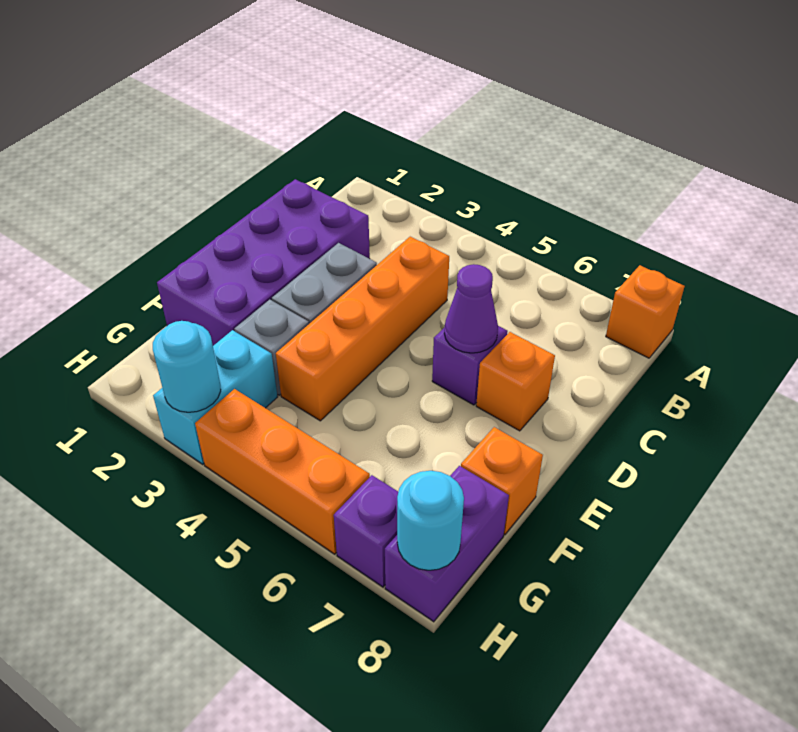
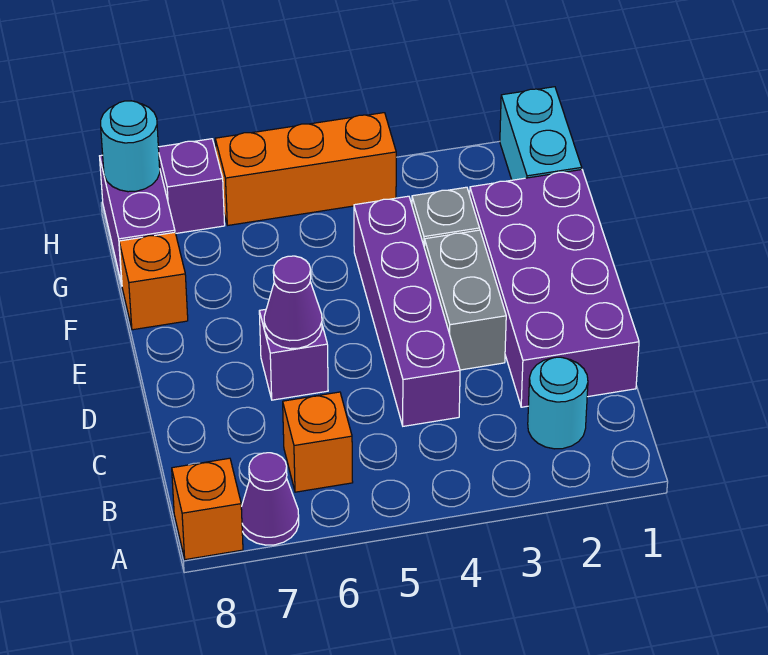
none -> purple 1x1 cone [241,453,299,545]
orange 1x4 brick [276,237,449,421] -> purple 1x4 brick [354,196,460,426]
orange 1x1 brick [476,332,555,431] -> orange 1x1 brick moved to [283,392,353,492]
cyan 1x2 brick [153,330,277,464] -> cyan 1x2 brick moved to [500,87,582,180]
cyan 1x1 round brick [153,321,221,412] -> cyan 1x1 round brick moved to [528,357,588,449]

